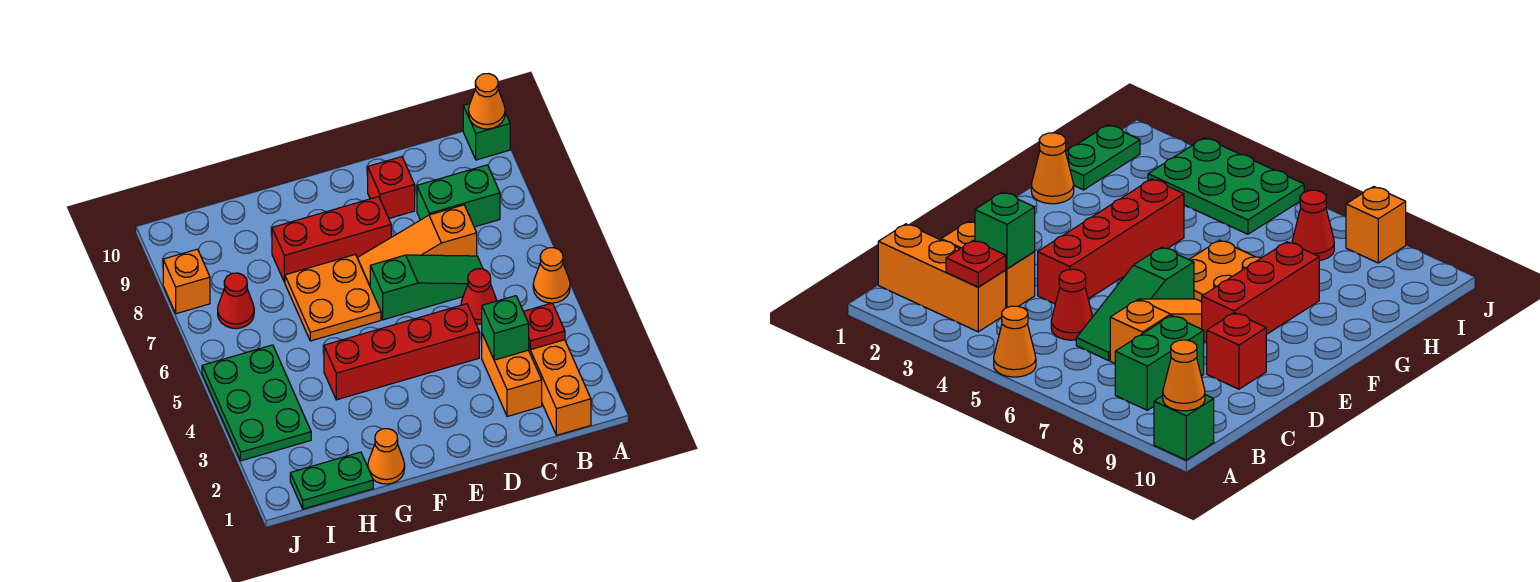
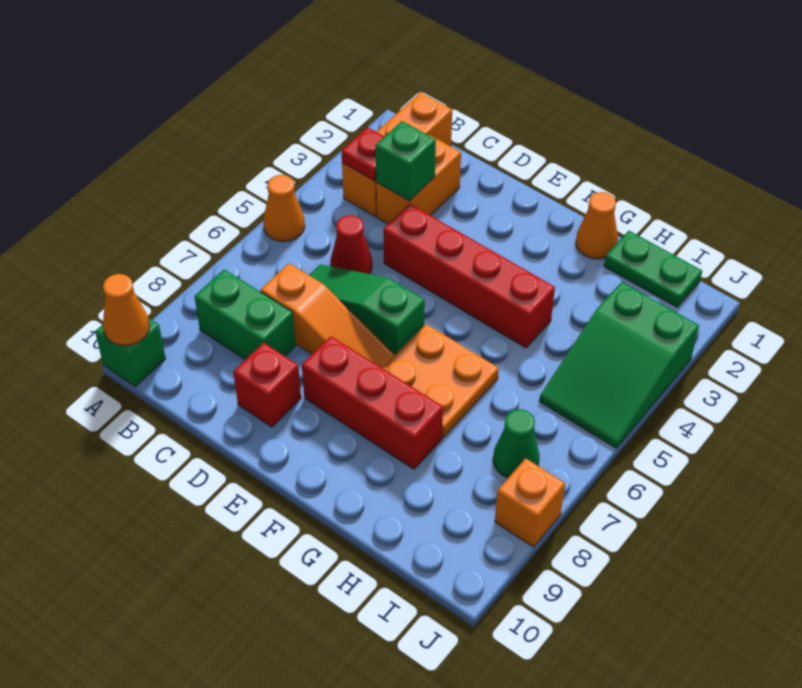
green 2x3 plate [202,345,311,461] -> green 2x3 slope [539,282,699,448]
red 1x1 cone [218,273,254,329] -> green 1x1 cone [493,409,540,478]

